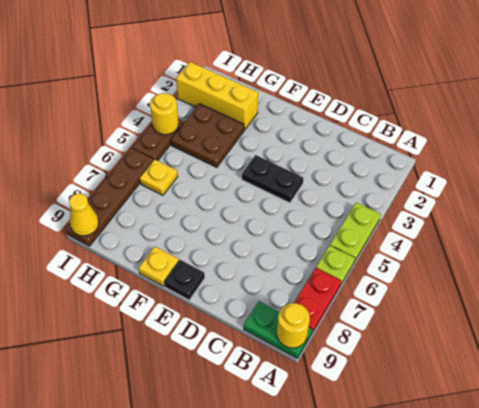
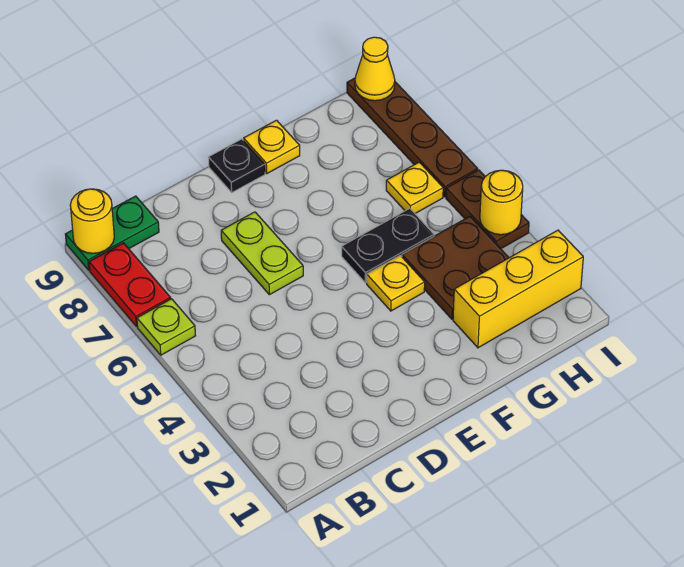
lime 1x2 plate [330,202,381,262] -> lime 1x2 plate moved to [221,212,303,295]
black 1x2 plate [242,155,303,203] -> black 1x2 plate moved to [342,208,434,283]
none -> yellow 1x1 plate [367,256,425,311]

